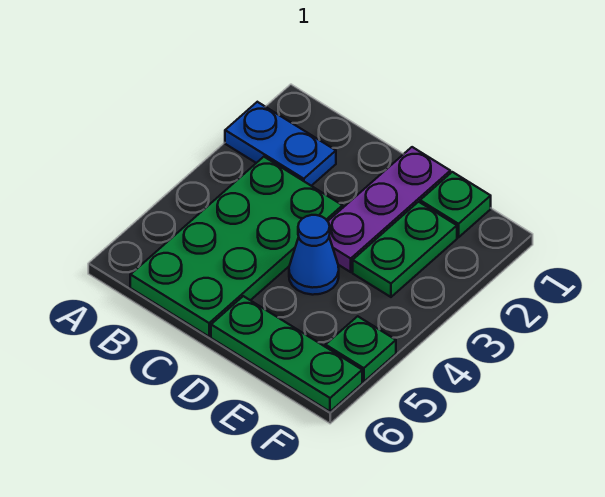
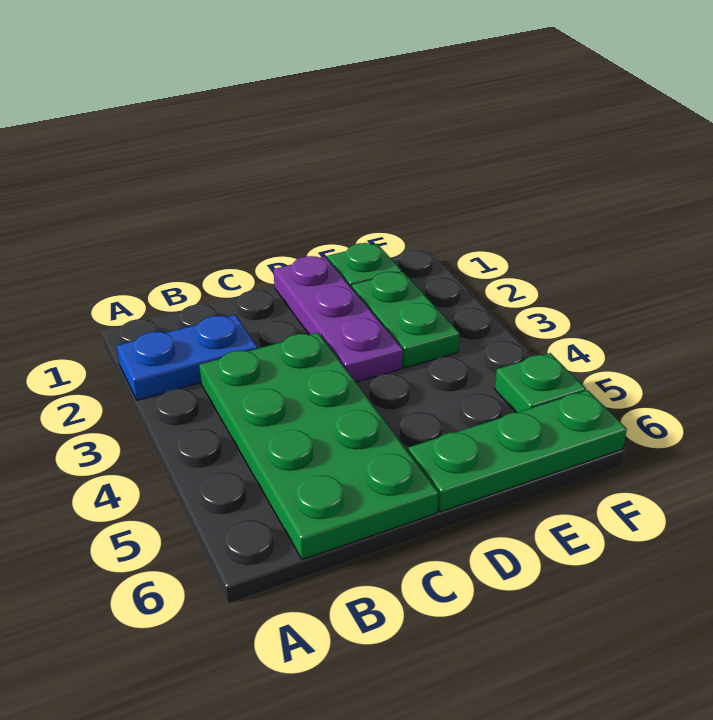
blue 1x1 cone [289,215,339,295] -> none

